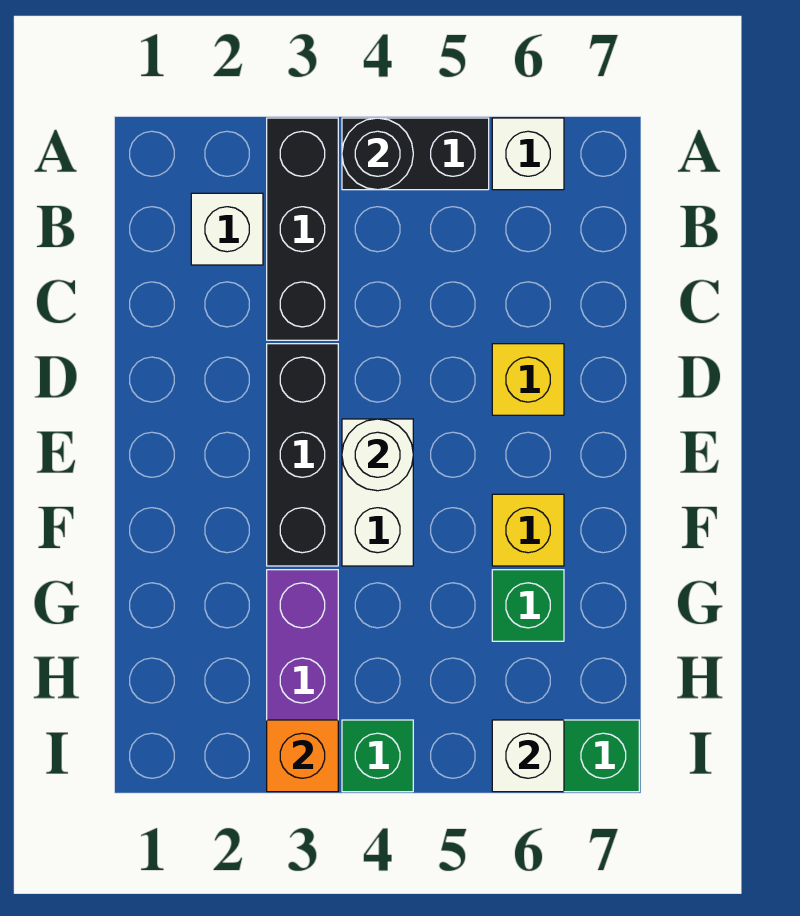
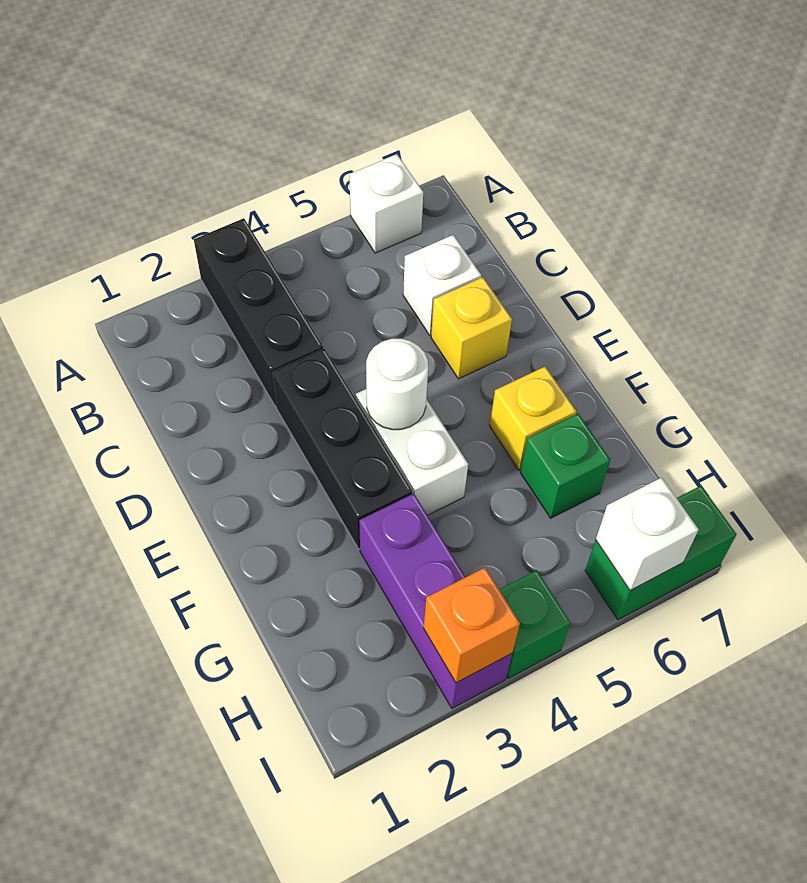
black 1x2 brick [342,118,489,190] -> none
black 1x1 round brick [342,118,413,190] -> none
white 1x1 brick [191,193,263,265] -> white 1x1 brick moved to [403,235,481,335]

